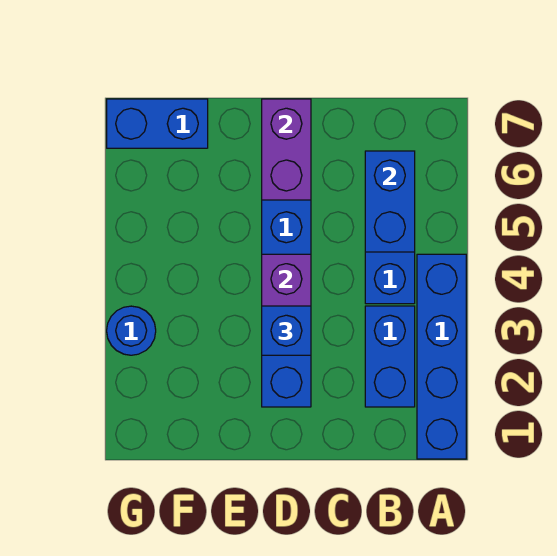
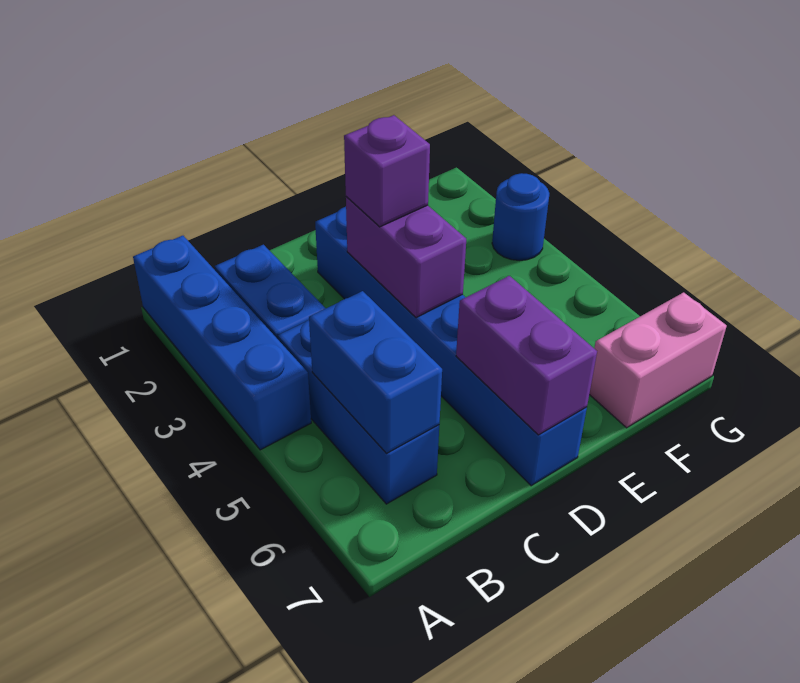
blue 1x1 brick [262,306,311,355] -> purple 1x1 brick [344,115,430,227]
blue 1x2 brick [107,99,208,148] -> pink 1x2 brick [589,292,727,428]

